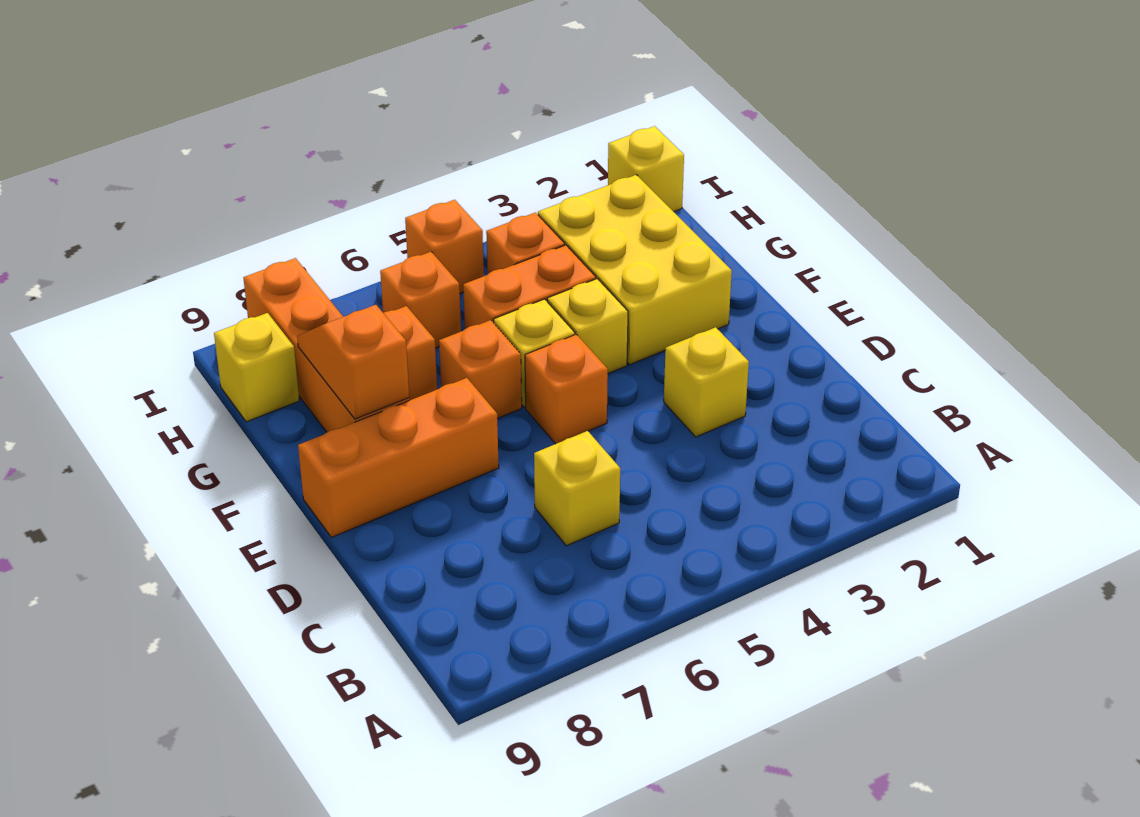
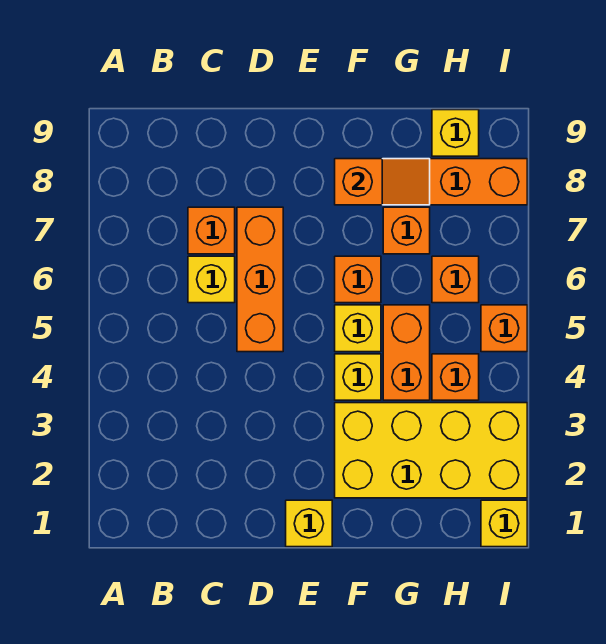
yellow 1x1 brick [664,327,749,437] -> yellow 1x1 brick moved to [286,500,332,547]
orange 1x1 brick [525,334,608,444] -> orange 1x1 brick moved to [188,207,235,254]
orange 1x3 brick [298,378,499,537] -> orange 1x3 brick moved to [237,207,283,352]
yellow 2x3 brick [538,175,732,365] -> yellow 2x4 brick [335,403,527,498]

